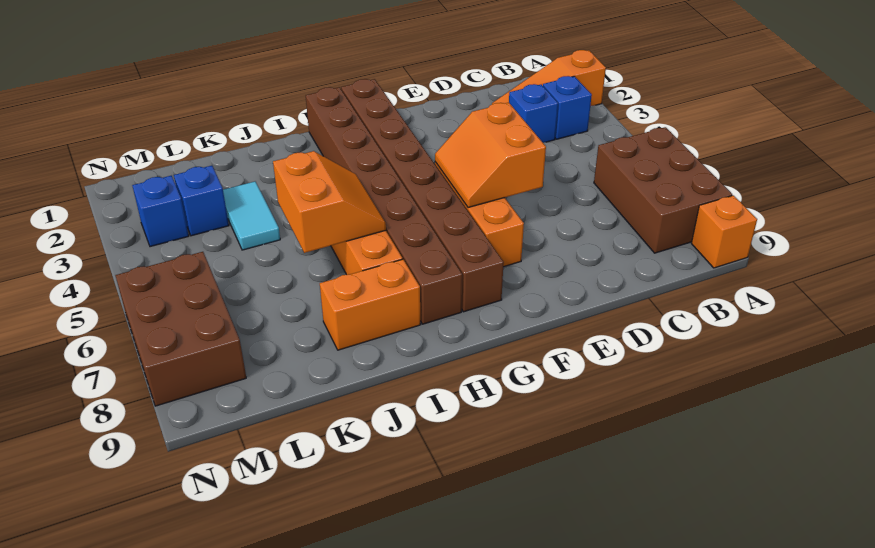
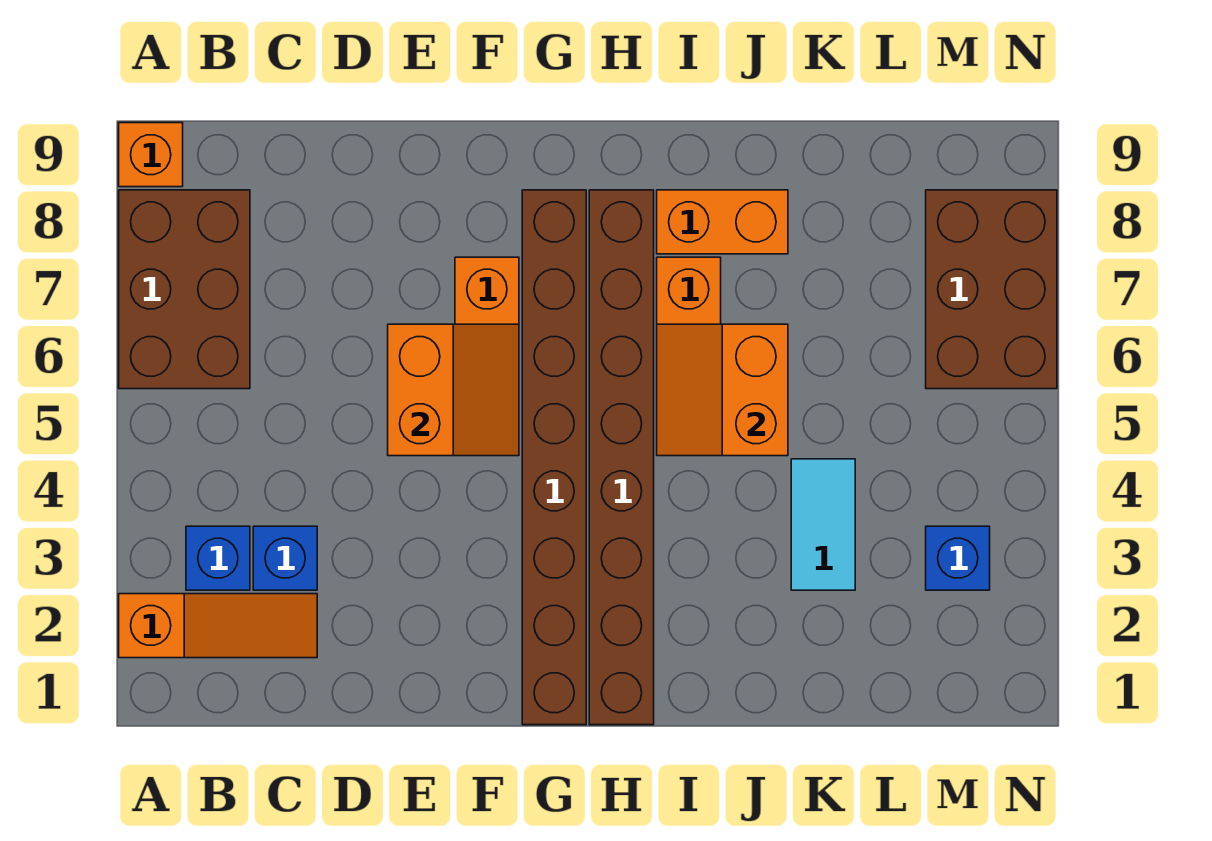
blue 1x1 brick [174,166,229,236] -> none

